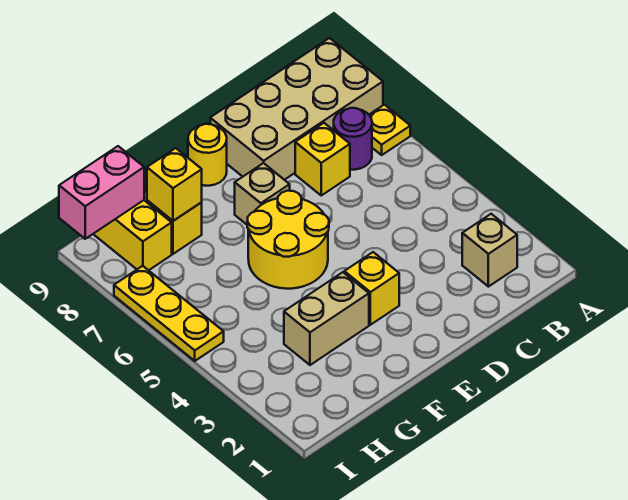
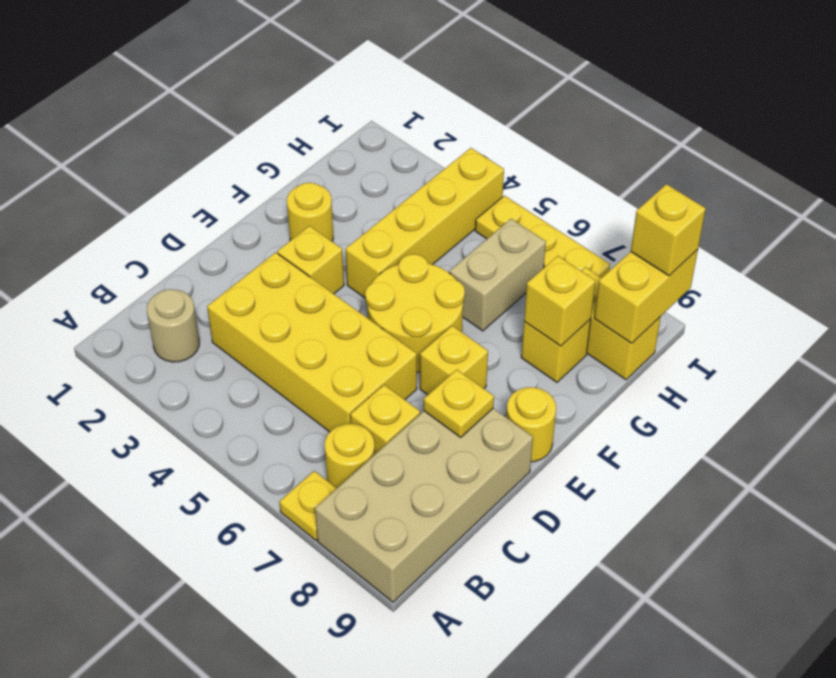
tan 1x1 brick [462,214,517,287] -> tan 1x1 round brick [147,289,199,362]
purple 1x1 round brick [334,108,372,170] -> yellow 1x1 round brick [325,424,375,488]
none -> yellow 2x4 brick [207,252,417,432]
none -> yellow 1x1 plate [424,370,494,437]
tan 1x1 brick [235,163,290,224] -> yellow 1x1 brick [420,326,488,395]
none -> yellow 1x1 round brick [287,183,333,241]
tan 1x2 brick [284,272,369,365] -> tan 1x2 brick moved to [449,219,546,331]
none -> yellow 1x4 brick [346,148,504,298]
pink 1x2 brick [59,146,144,239] -> yellow 1x2 brick [594,250,698,343]
none -> yellow 1x1 brick [631,184,706,276]

